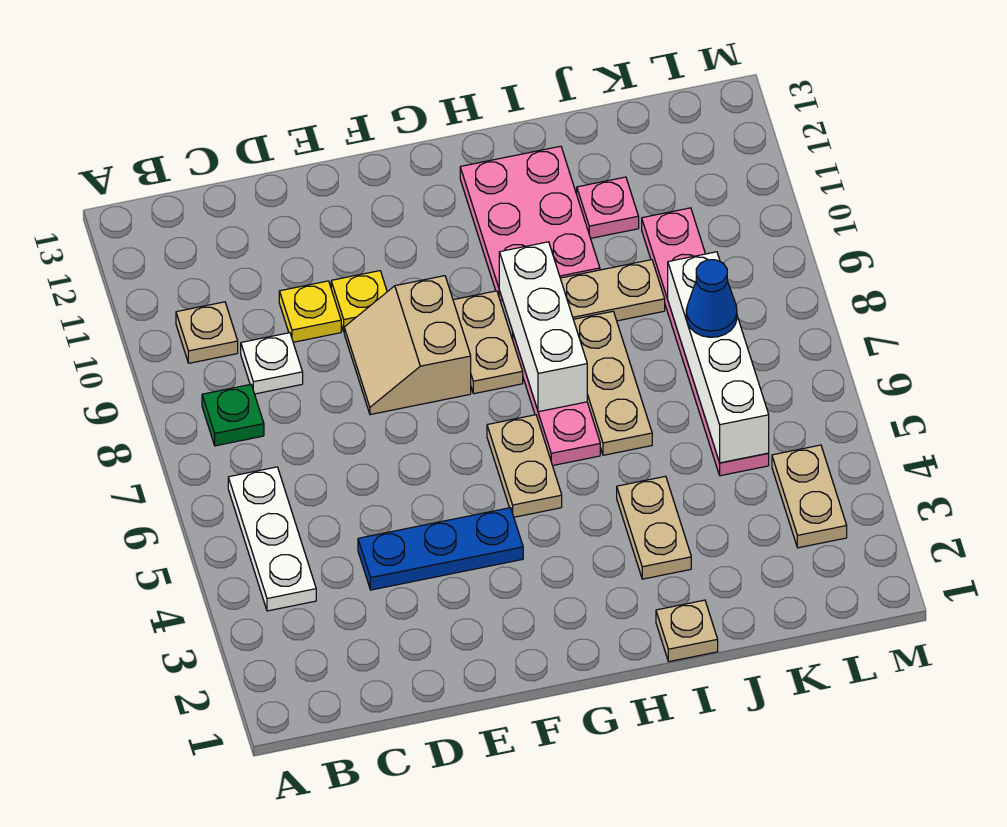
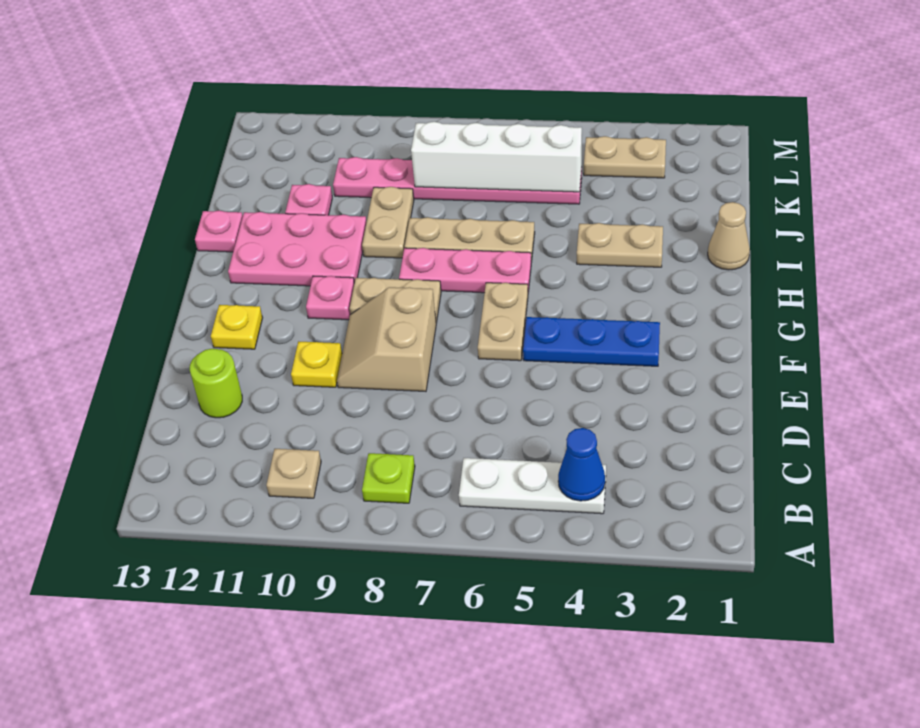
green 1x1 plate [202,384,264,446] -> lime 1x1 plate [362,453,415,503]
white 1x1 plate [241,333,303,394] -> none
blue 1x3 plate [358,508,523,590] -> blue 1x3 plate turned to [523,317,660,366]
yellow 1x1 plate [279,281,341,342] -> yellow 1x1 plate moved to [211,305,263,349]
none -> lime 1x1 round brick [190,349,242,418]
tan 2x2 slope [344,276,471,415] -> tan 2x2 slope turned to [337,287,436,391]
tan 1x2 plate [487,415,562,517] -> tan 1x2 plate turned to [478,283,528,361]
none -> pink 1x1 plate [306,276,354,320]
white 1x3 brick [499,242,587,412] -> none
tan 1x1 plate [656,600,718,662] -> tan 1x1 cone [708,202,750,270]
none -> pink 1x1 plate [195,210,243,252]
blue 1x1 cone [686,260,737,337] -> blue 1x1 cone moved to [558,428,605,501]

